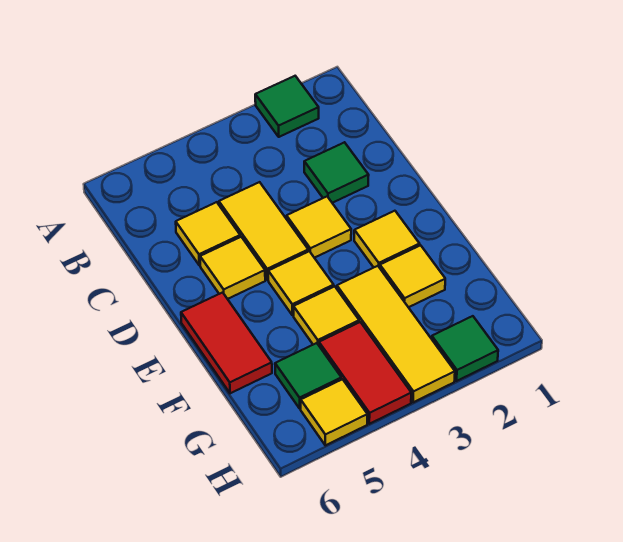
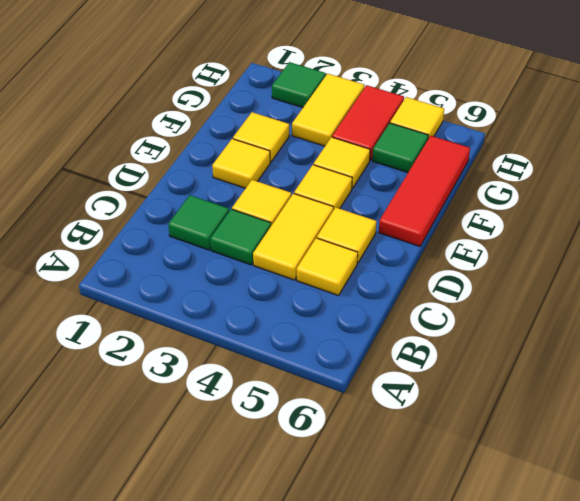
green 1x1 tile [255,76,319,137] -> green 1x1 tile moved to [210,209,271,265]
red 1x2 tile [181,292,272,393] -> red 1x3 tile [379,136,470,246]
yellow 1x3 tile [337,266,455,402] -> yellow 1x2 tile [292,74,364,146]

